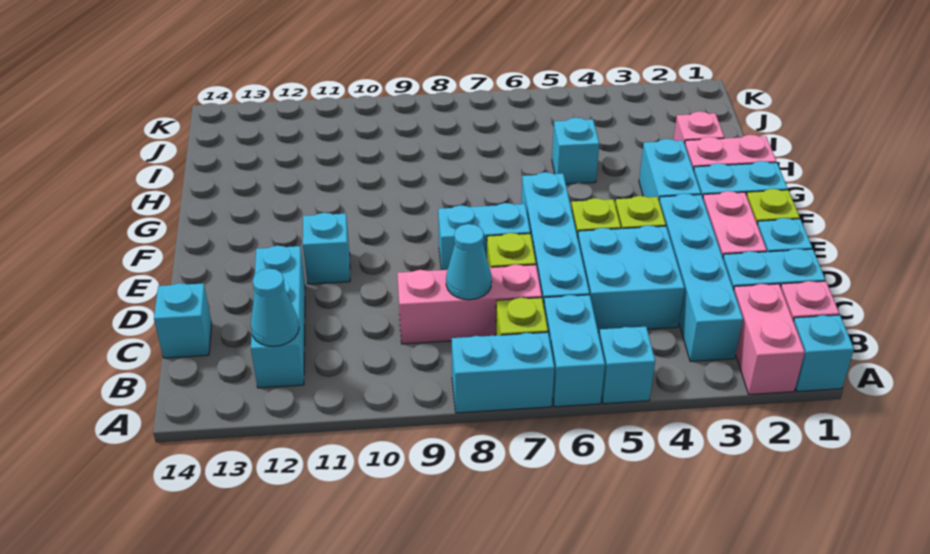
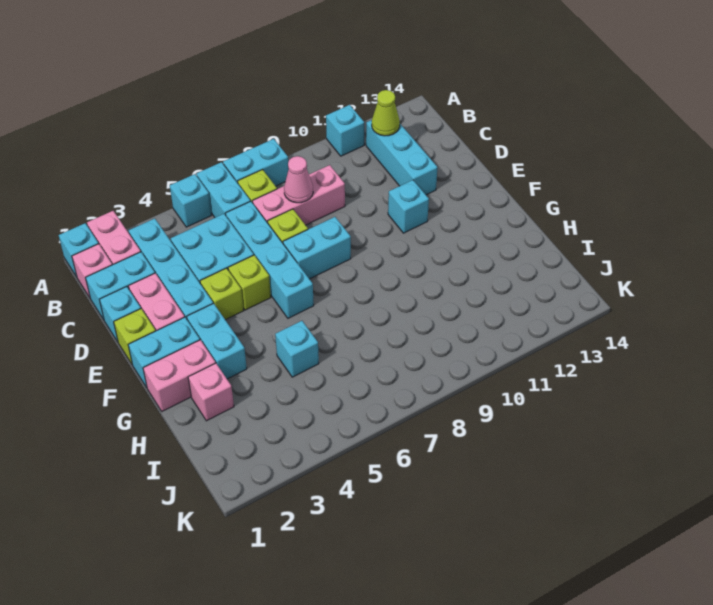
cyan 1x1 cone [251,269,299,346] -> lime 1x1 cone [372,90,400,136]
cyan 1x1 cone [446,224,492,300] -> pink 1x1 cone [284,156,313,203]
cyan 1x1 brick [154,283,212,358] -> cyan 1x1 brick moved to [326,105,364,156]

